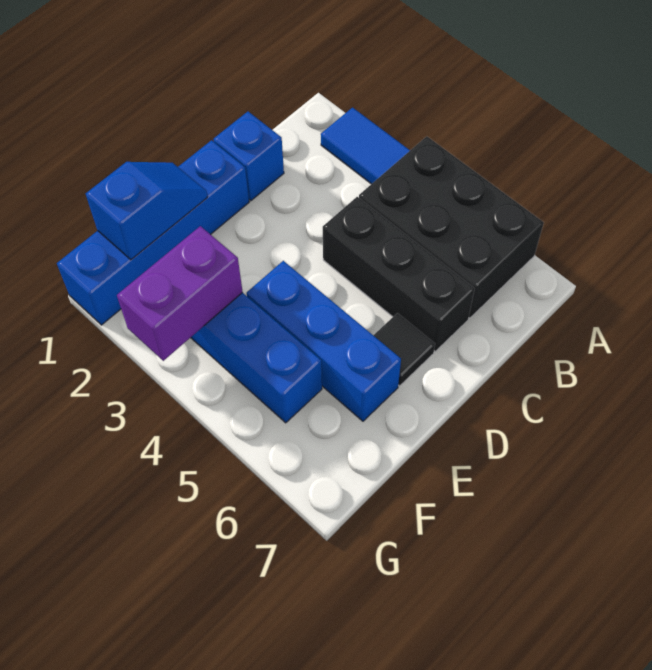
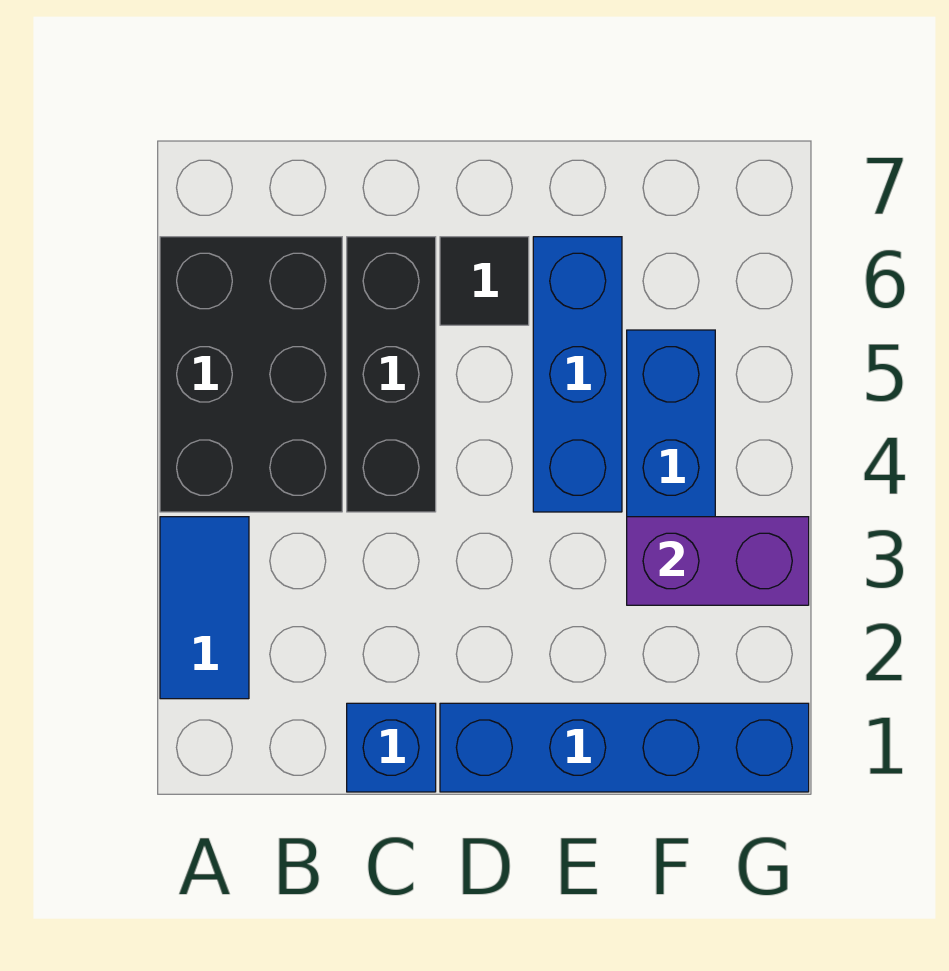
blue 1x2 slope [86,162,207,260] -> none

